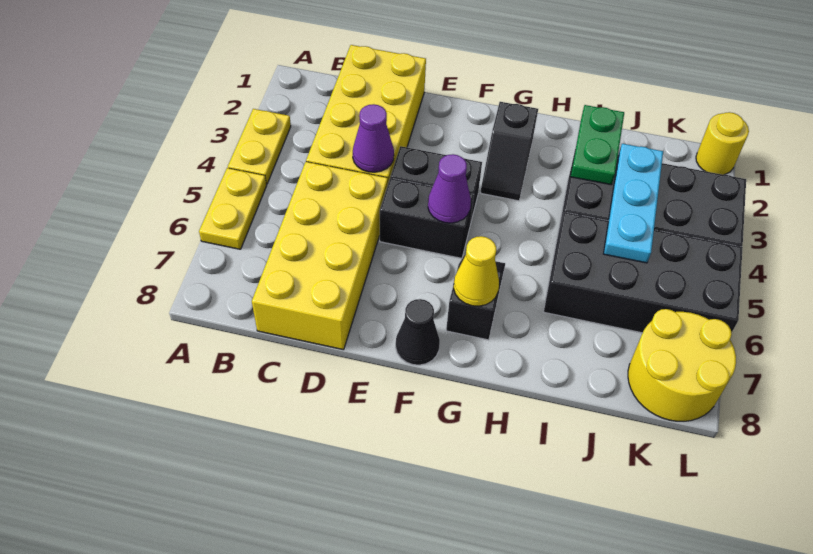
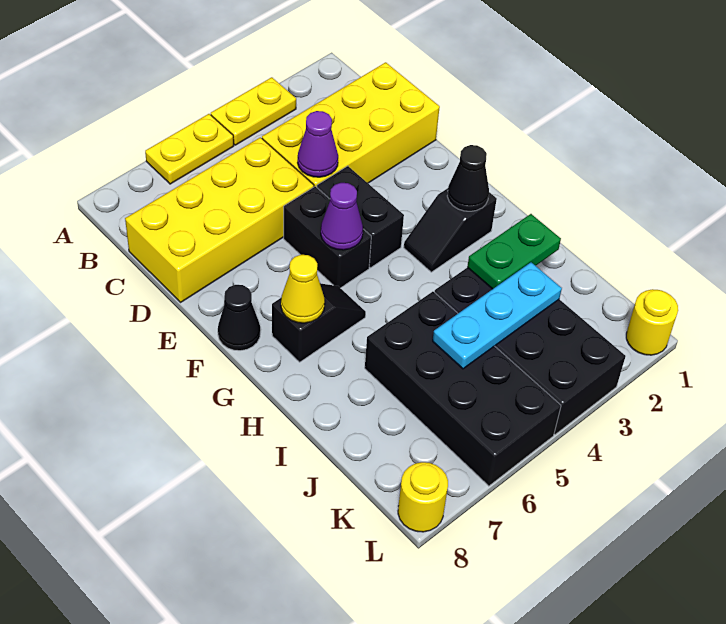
none -> black 1x1 cone [447,145,489,211]
yellow 2x2 round brick [628,309,736,421] -> yellow 1x1 round brick [398,462,448,532]

